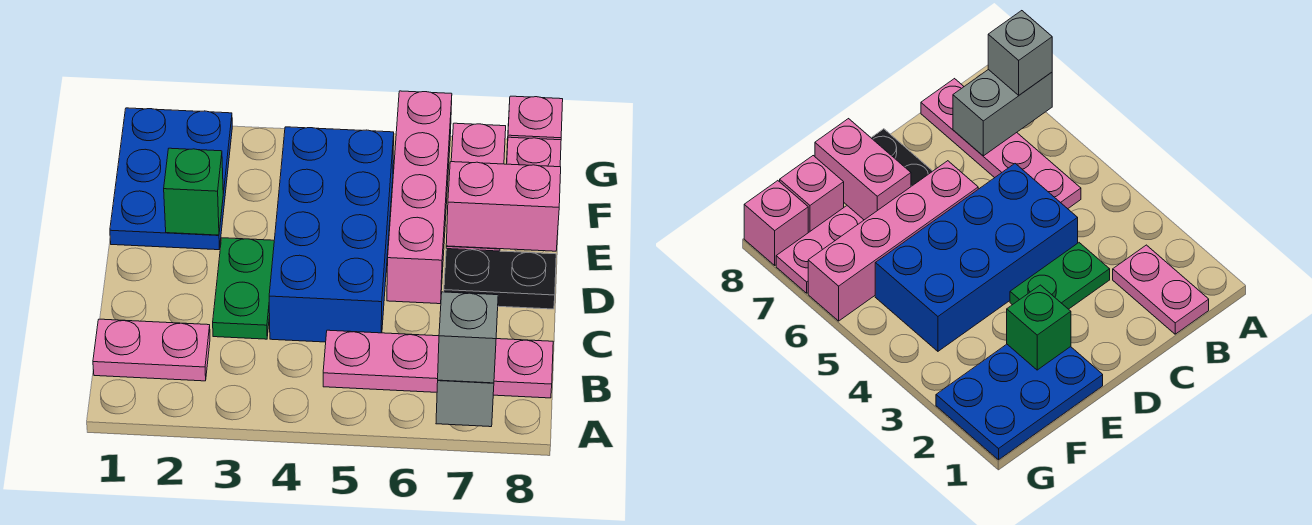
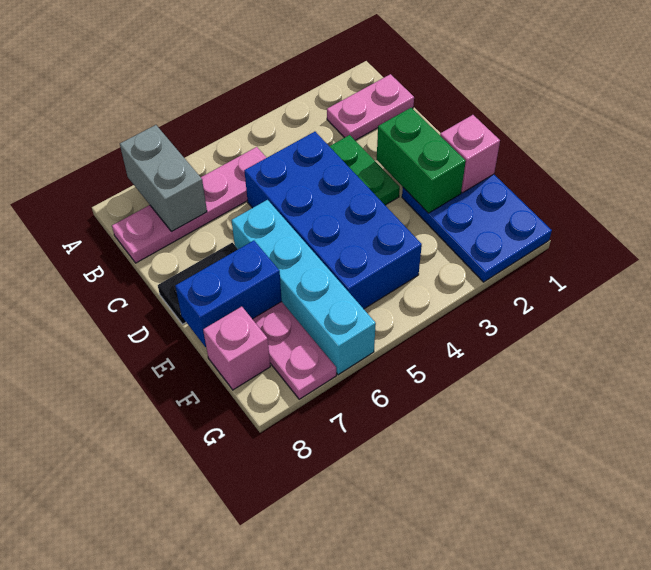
grey 1x1 brick [438,292,498,383] -> none
pink 1x4 brick [387,91,452,304] -> cyan 1x4 brick [232,200,376,375]
green 1x1 brick [164,148,223,235] -> green 1x2 brick [377,108,466,213]
pink 1x2 brick [446,162,561,251] -> blue 1x2 brick [175,241,282,347]
pink 1x1 brick [507,96,563,147] -> pink 1x1 brick moved to [440,115,500,193]

